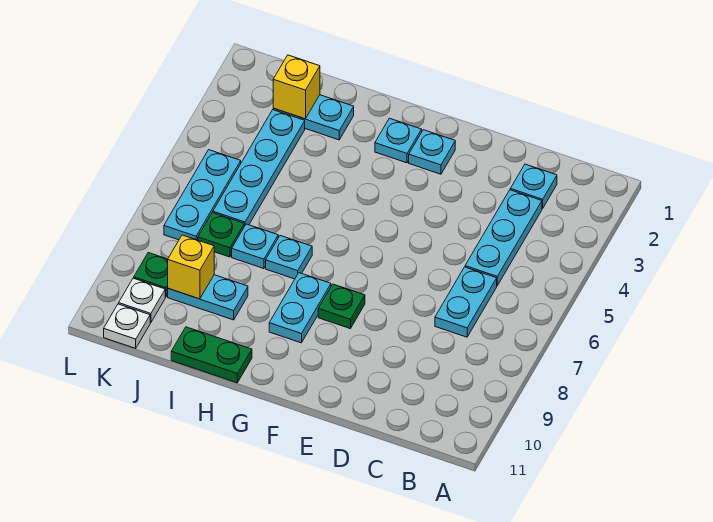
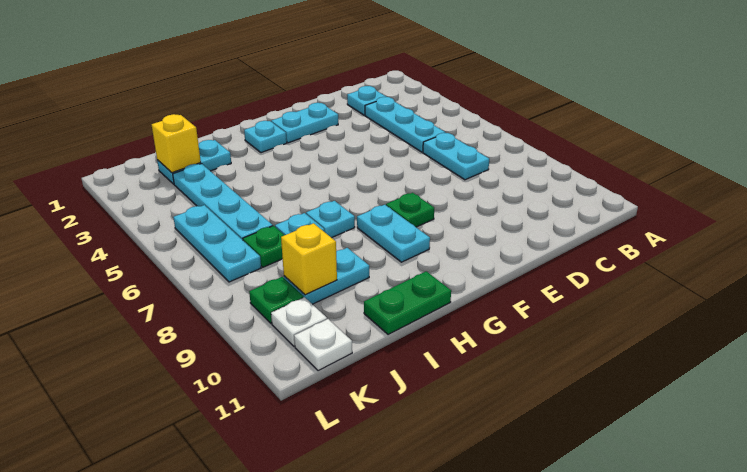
cyan 1x1 plate [409,130,455,174] -> cyan 1x2 plate [271,103,338,143]

